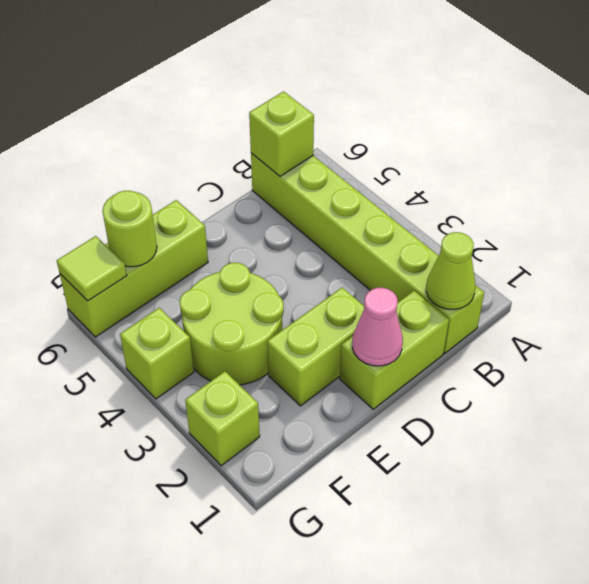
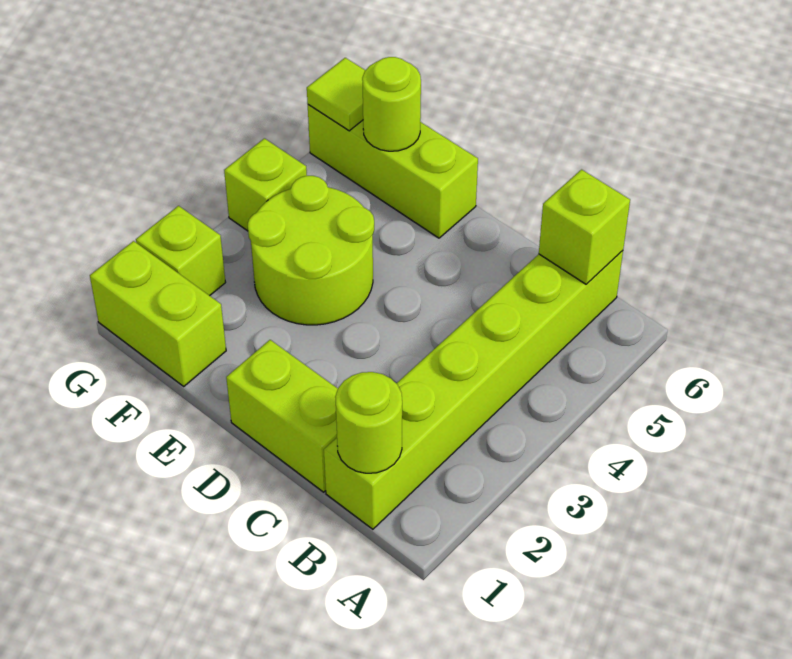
lime 1x1 cone [426,232,476,310] -> lime 1x1 round brick [335,372,402,473]
pink 1x1 cone [352,288,403,366] -> none
lime 1x2 brick [267,287,364,406] -> lime 1x2 brick moved to [90,241,226,386]

